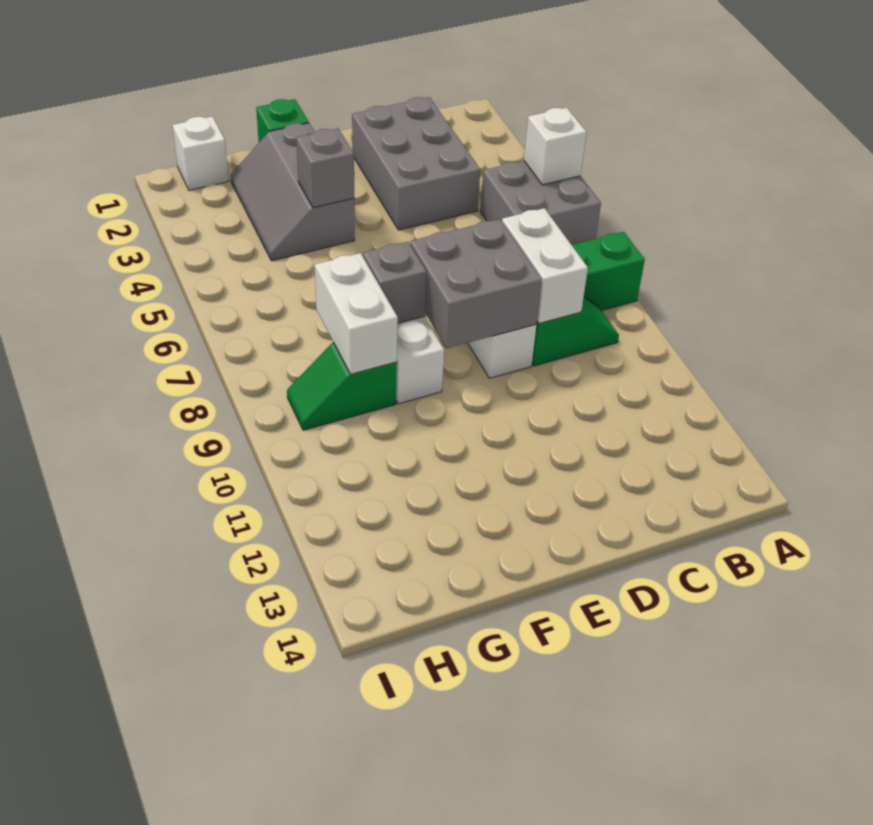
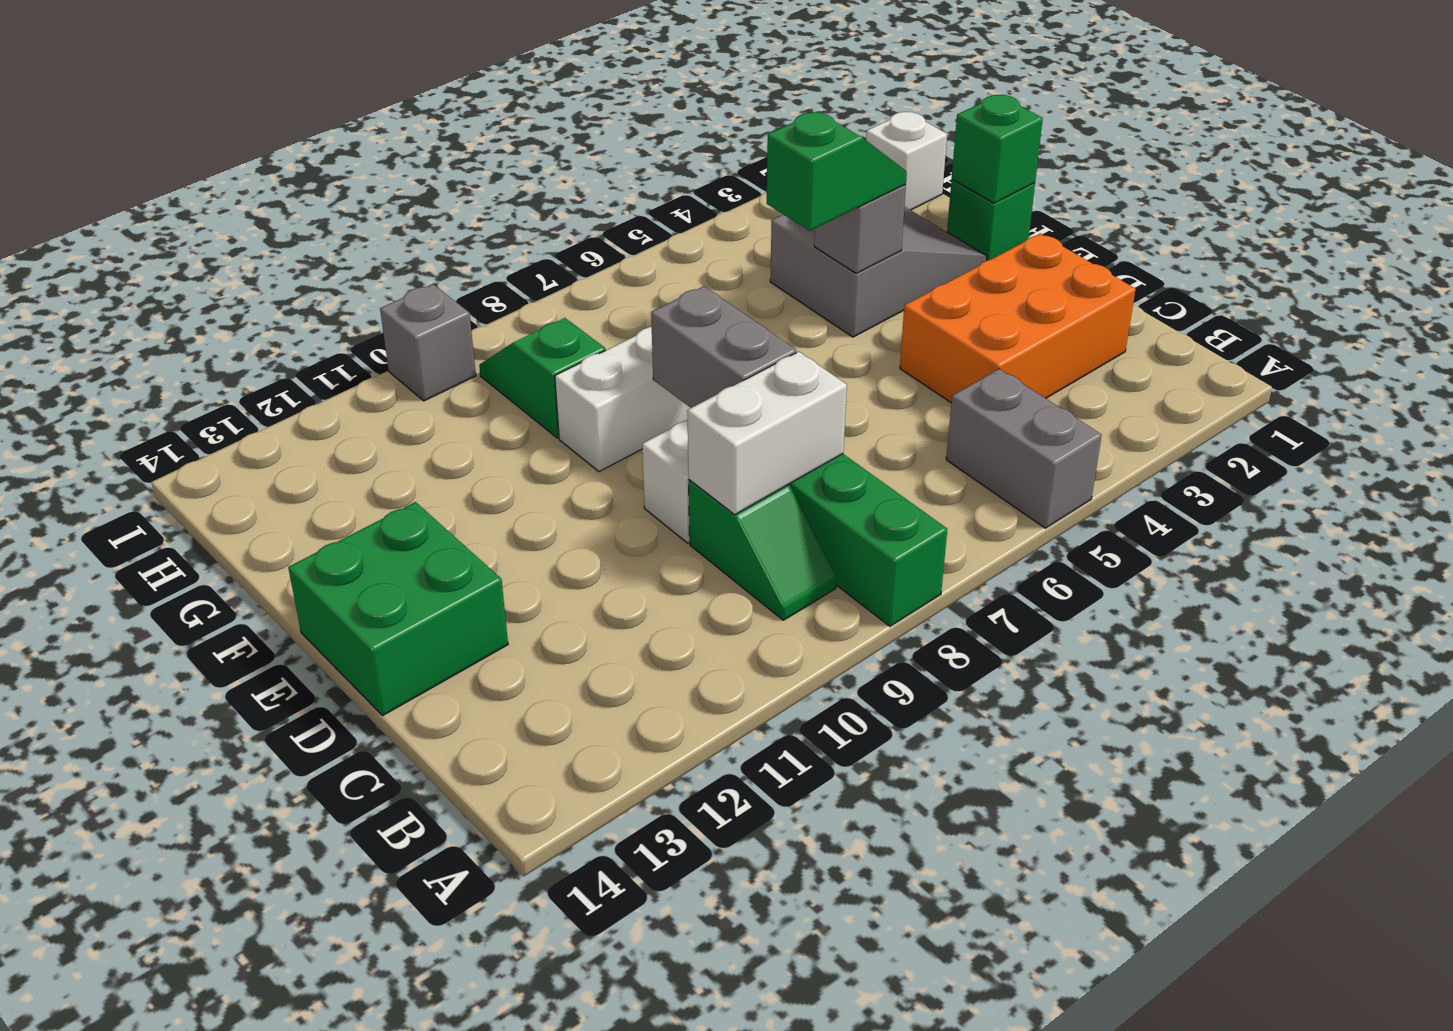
grey 2x2 brick [480,161,601,244] -> grey 1x2 brick [946,369,1102,528]
white 1x1 brick [524,108,586,185] -> none
grey 2x3 brick [352,97,480,230] -> orange 2x3 brick [900,233,1136,403]
grey 2x2 brick [410,219,542,348] -> grey 1x2 brick [651,286,796,408]
none -> green 2x2 brick [288,502,508,715]
none -> green 1x1 brick [952,95,1043,203]
grey 2x3 slope [231,123,355,261] -> grey 2x3 slope turned to [770,206,987,337]
none -> green 1x2 slope [767,112,907,231]
grey 1x1 brick [363,242,427,323] -> grey 1x1 brick moved to [380,284,476,401]
white 1x2 brick [315,253,398,374] -> none

